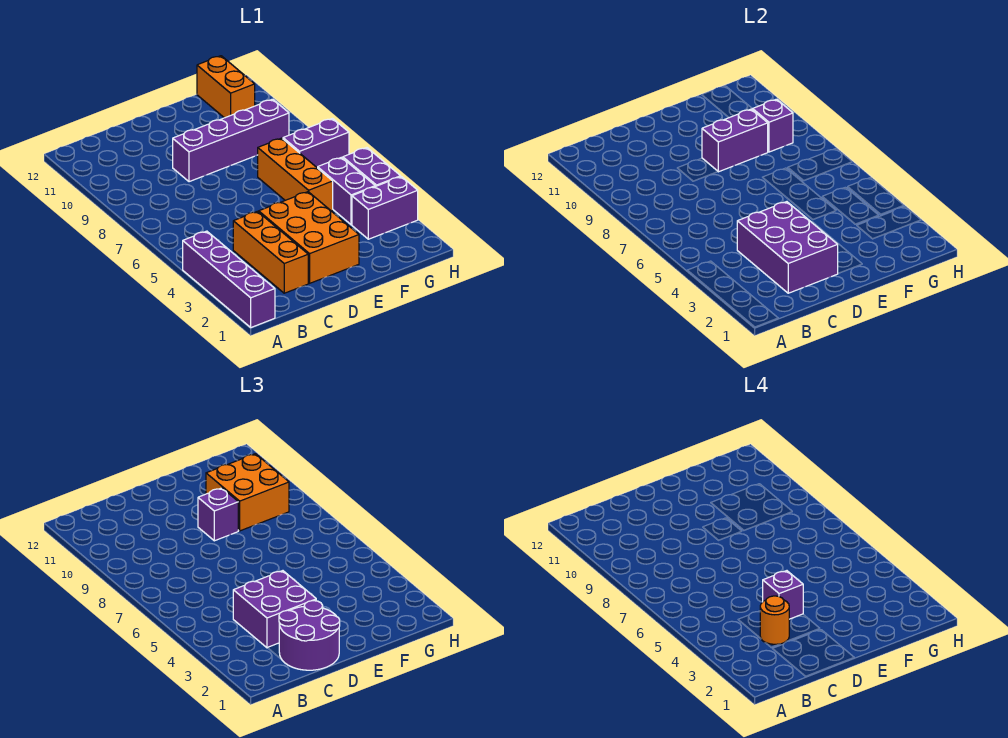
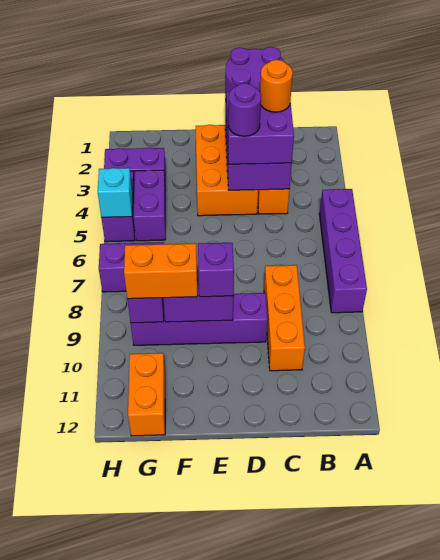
purple 1x4 brick [183,231,275,327] -> purple 1x4 brick moved to [319,189,367,313]
purple 1x1 brick [763,571,803,619] -> purple 1x1 round brick [228,83,261,136]
orange 1x3 brick [258,138,333,211] -> orange 1x3 brick moved to [264,265,305,371]
orange 2x2 brick [206,454,289,531] -> orange 1x2 brick [124,243,198,299]
none -> cyan 1x1 brick [98,168,133,217]

